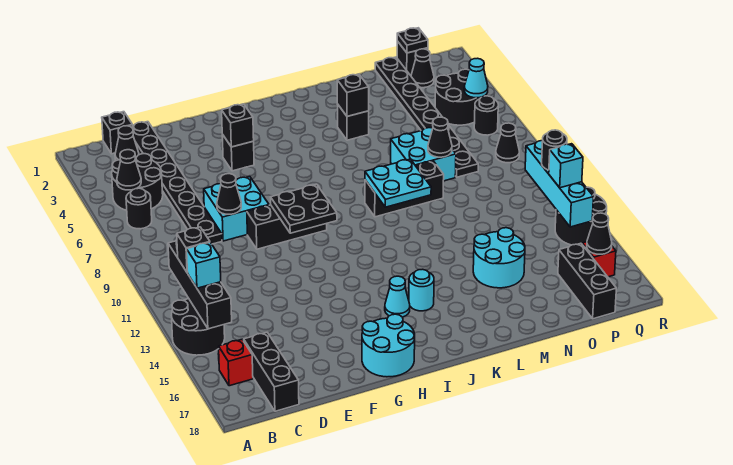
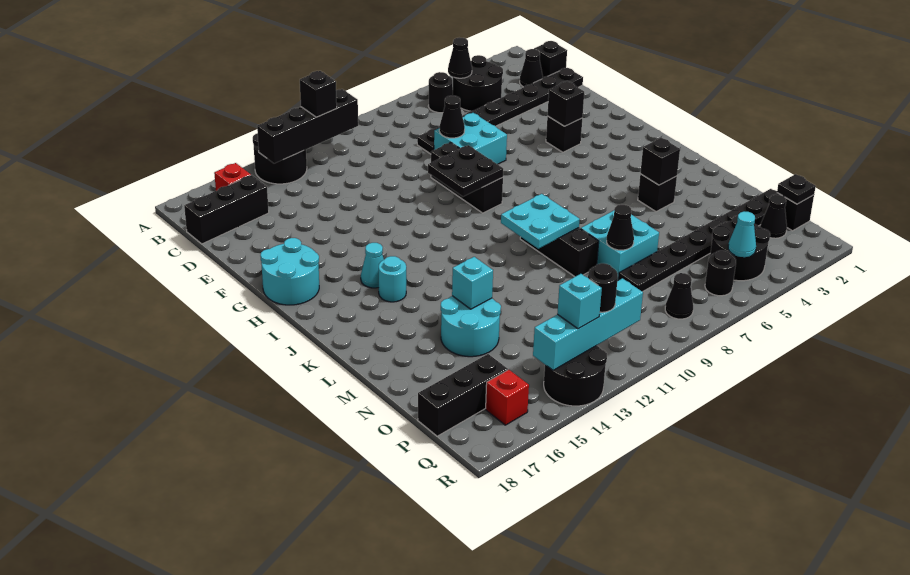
cyan 1x1 brick [187,242,221,288] -> cyan 1x1 brick moved to [452,257,493,309]
black 1x1 cone [587,213,612,254] -> none

